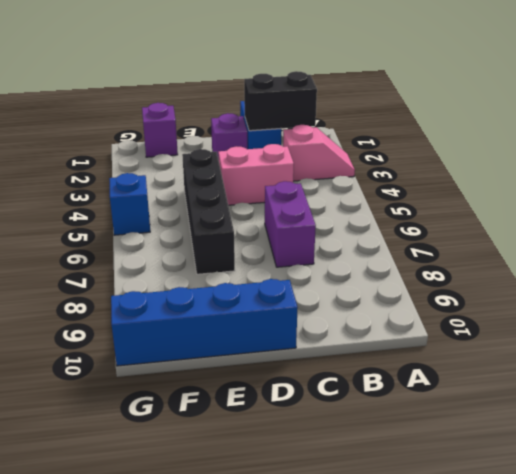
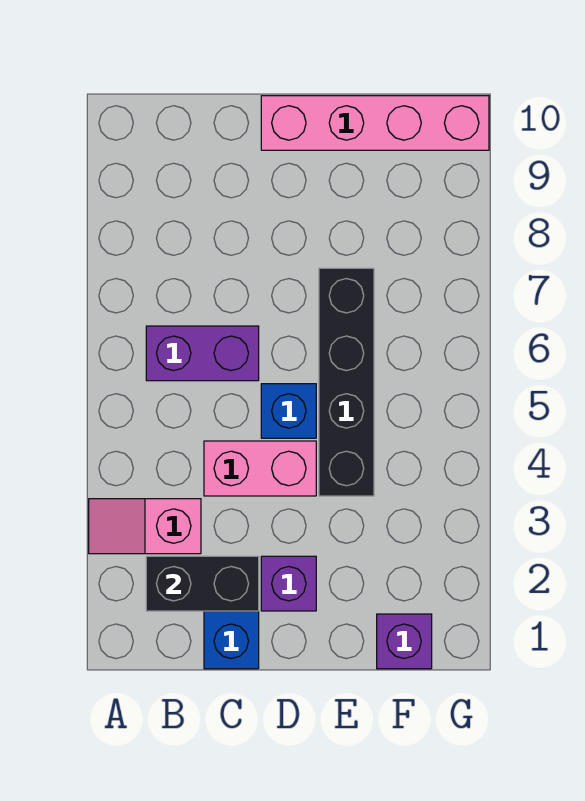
purple 1x2 brick [265,181,316,267] -> purple 1x2 brick turned to [146,326,259,381]
blue 1x4 brick [111,279,298,366] -> pink 1x4 brick [261,96,489,150]
blue 1x1 brick [109,173,150,235] -> blue 1x1 brick moved to [261,384,316,438]

